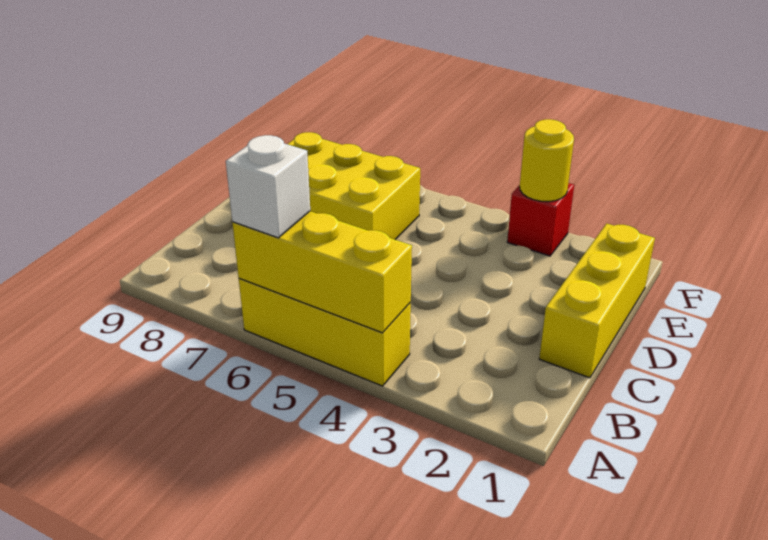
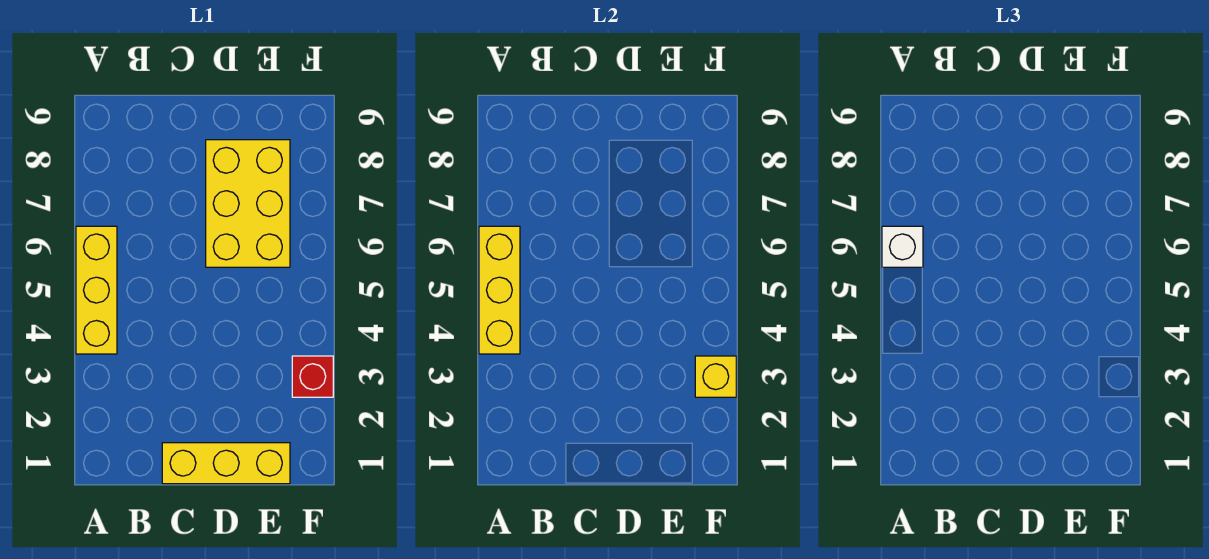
yellow 1x1 round brick [520,119,574,202] -> yellow 1x1 brick [695,356,736,397]

